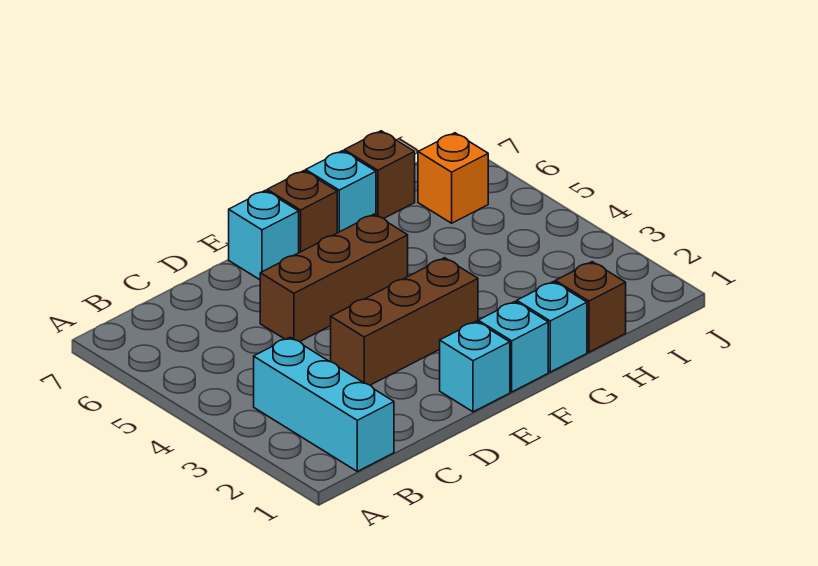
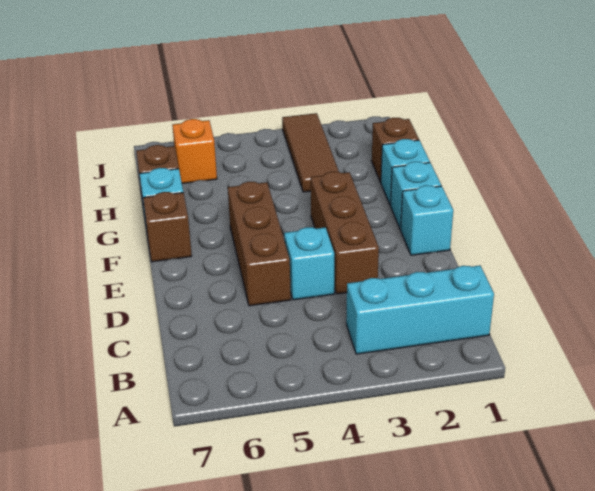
cyan 1x1 brick [229,190,299,280] -> cyan 1x1 brick moved to [284,227,334,300]
none -> brown 1x3 tile [282,113,339,192]

